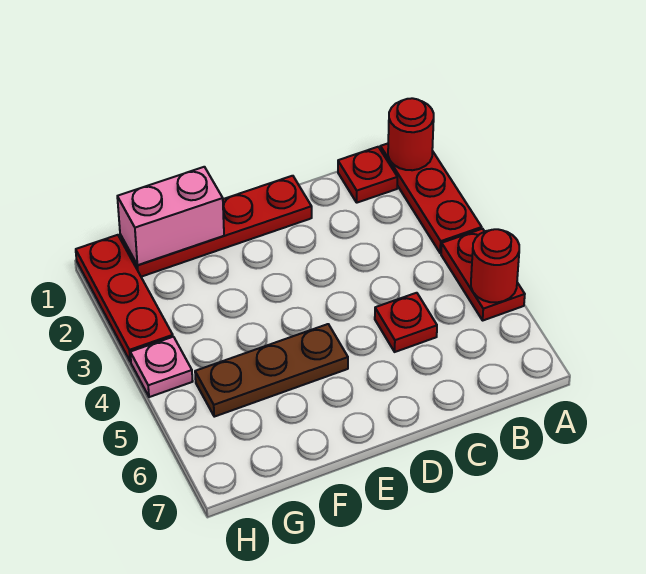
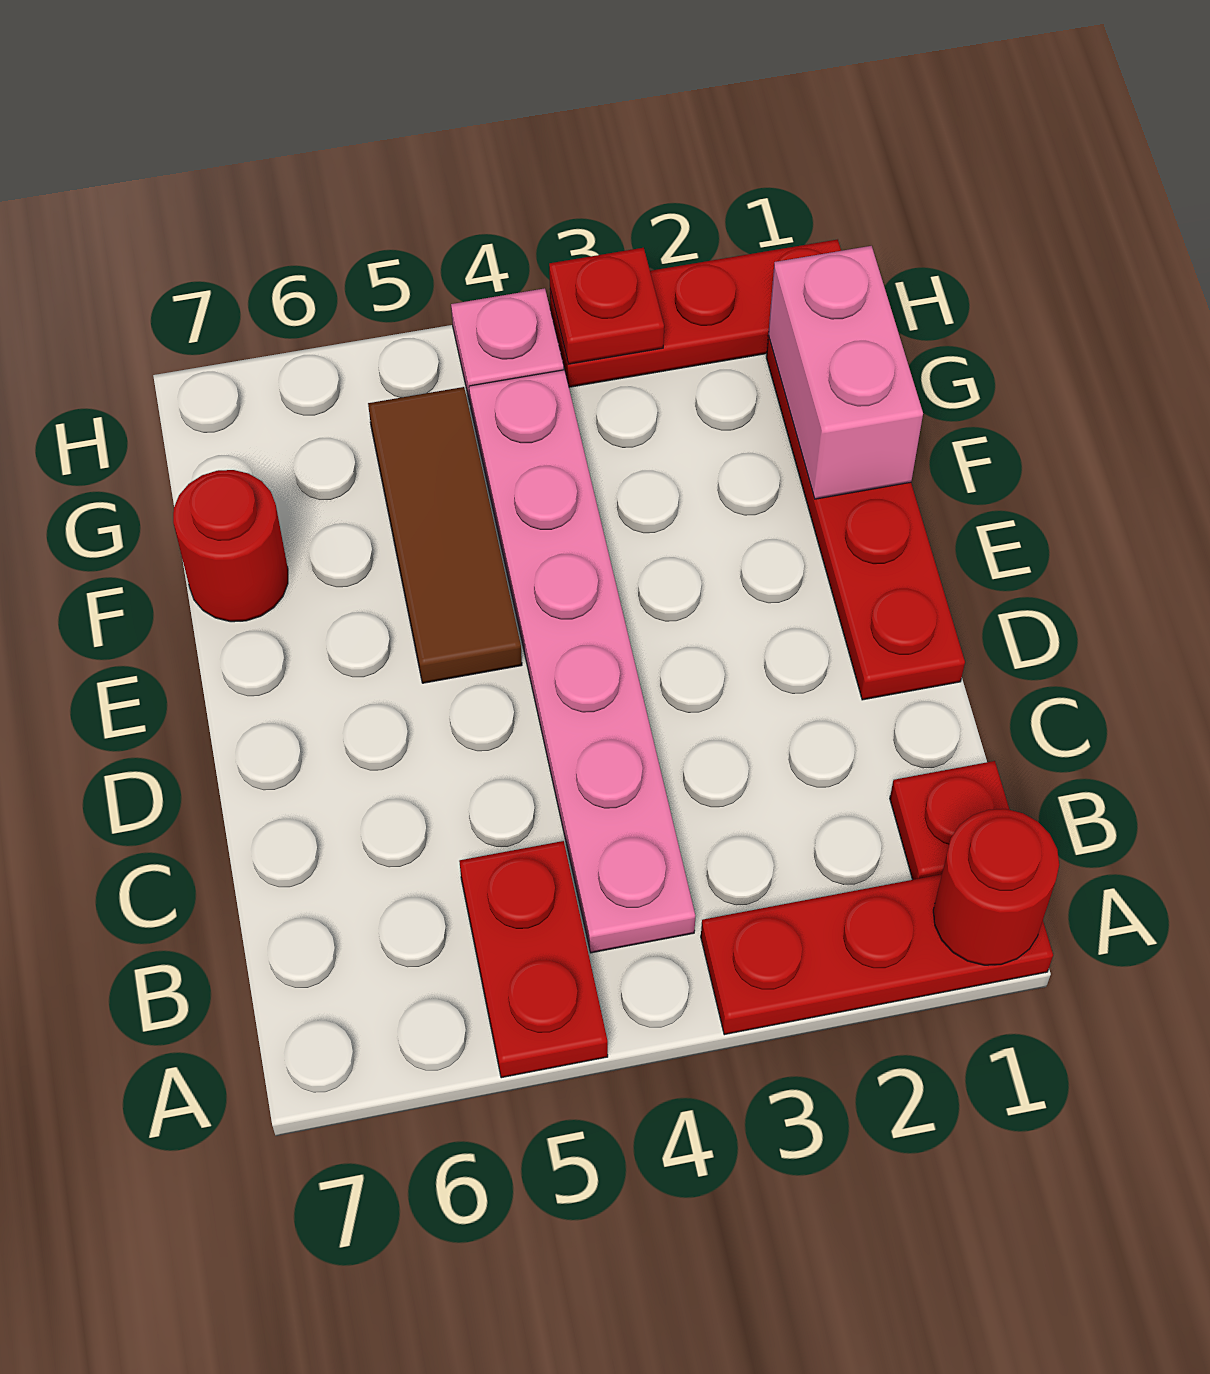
red 1x2 plate [441,229,525,320] -> red 1x2 plate turned to [459,841,608,1078]
red 1x1 round brick [471,229,519,302] -> red 1x1 round brick moved to [173,470,288,622]
none -> pink 1x6 plate [469,370,695,953]
red 1x1 plate [375,293,437,352] -> red 1x1 plate moved to [549,248,664,364]
brown 1x3 plate [195,324,348,417] -> brown 1x3 tile [368,387,522,683]

